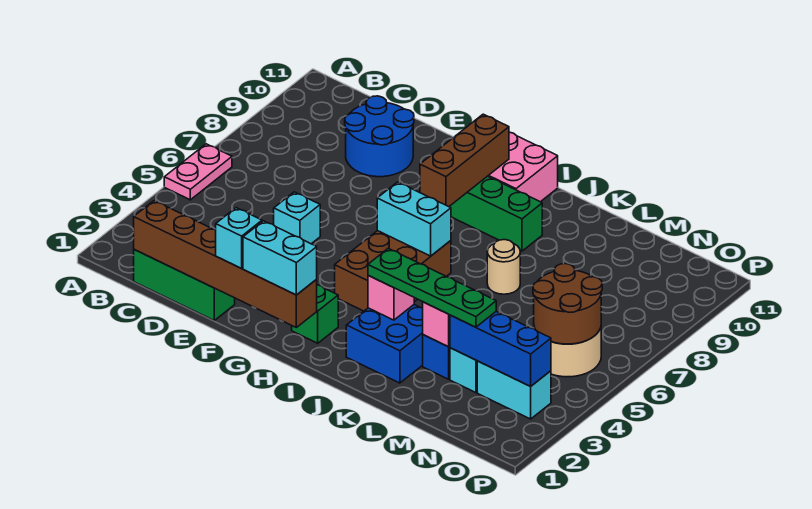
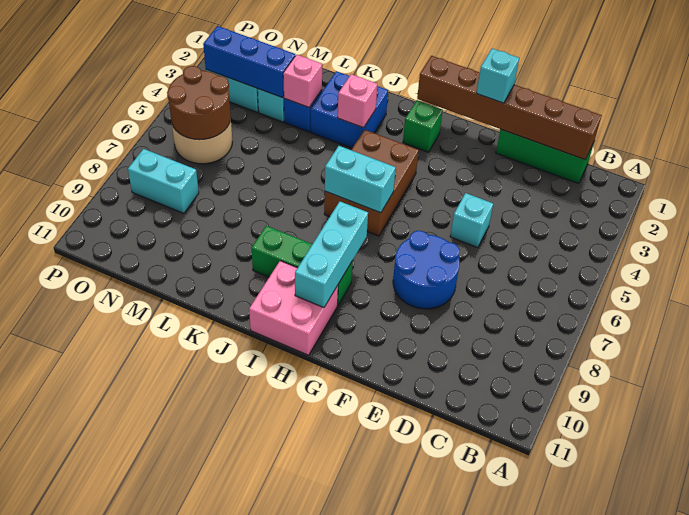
pink 1x2 plate [164,144,232,200] -> none
blue 2x2 round brick [345,96,414,177] -> blue 2x2 round brick moved to [393,231,460,309]
cyan 1x2 brick [243,221,317,295] -> cyan 1x2 brick moved to [128,149,199,213]
brown 1x3 brick [420,114,509,207] -> cyan 1x3 brick [295,202,368,308]
green 1x4 plate [368,248,496,327] -> none
tan 1x1 round brick [487,240,520,294] -> none

